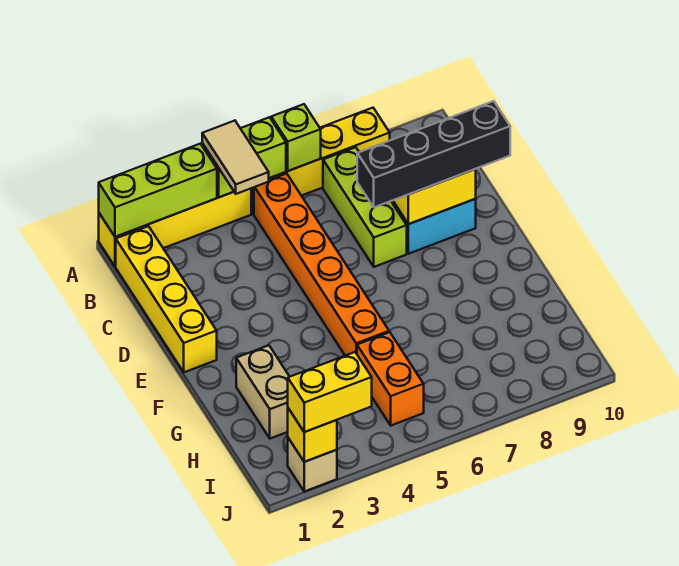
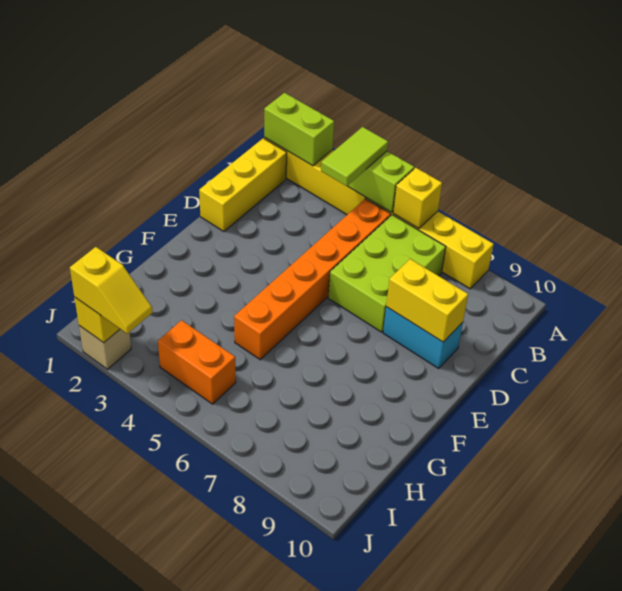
lime 1x3 brick [99,144,217,237] -> lime 1x2 brick [264,93,334,166]
tan 1x2 tile [202,121,269,194] -> lime 1x2 tile [321,127,388,186]
lime 1x1 brick [271,104,321,171] -> yellow 1x1 brick [393,168,442,229]
yellow 1x4 brick [116,226,217,372] -> yellow 1x3 brick [199,138,287,232]
lime 1x3 brick [323,147,407,267] -> lime 2x3 brick [328,215,446,332]
black 1x4 brick [357,101,510,207] -> none
tan 1x2 brick [236,345,290,439] -> none
orange 1x2 brick [357,332,424,425] -> orange 1x2 brick turned to [158,320,236,404]
yellow 1x2 brick [288,352,372,432] -> yellow 1x2 slope [70,247,153,334]

